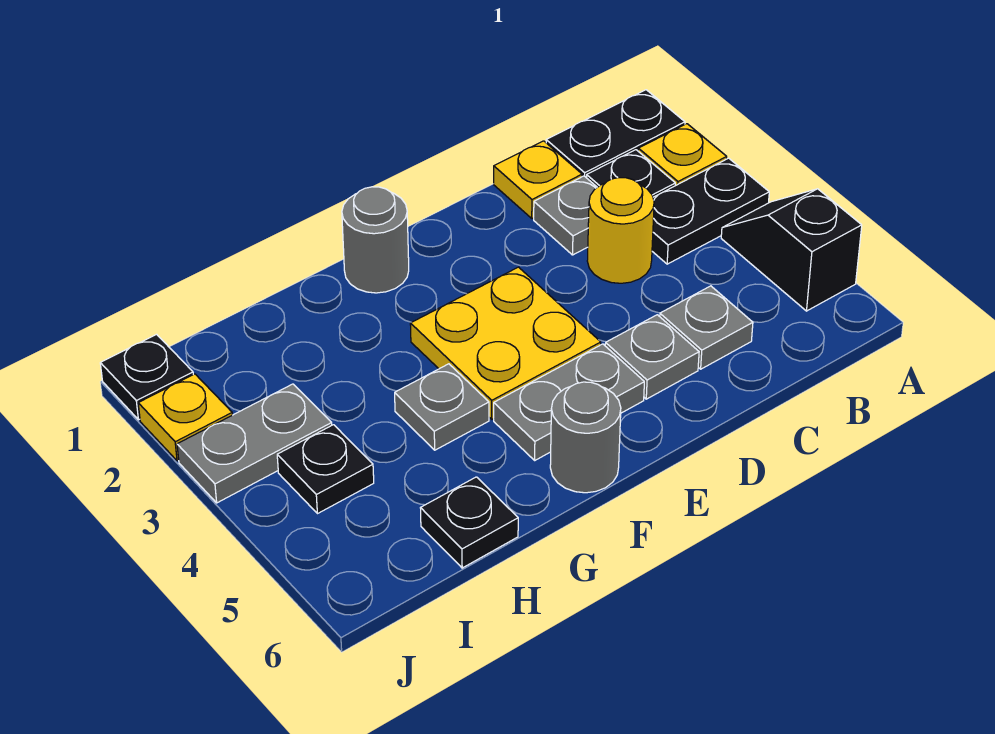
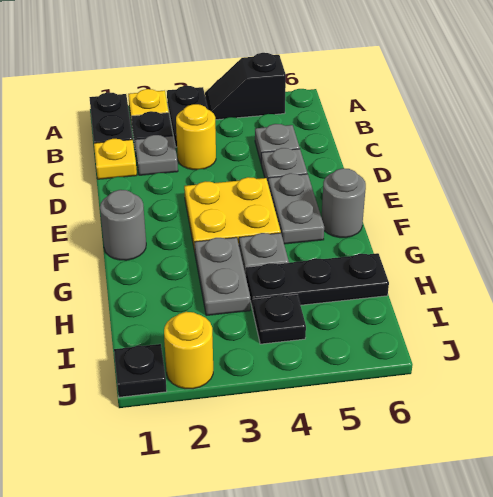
black 1x1 plate [421,477,518,568] -> black 1x3 plate [246,253,389,309]
grey 1x2 plate [177,384,332,503] -> grey 1x2 plate moved to [195,237,250,316]
yellow 1x1 plate [138,374,232,461] -> yellow 1x1 round brick [164,312,213,389]

